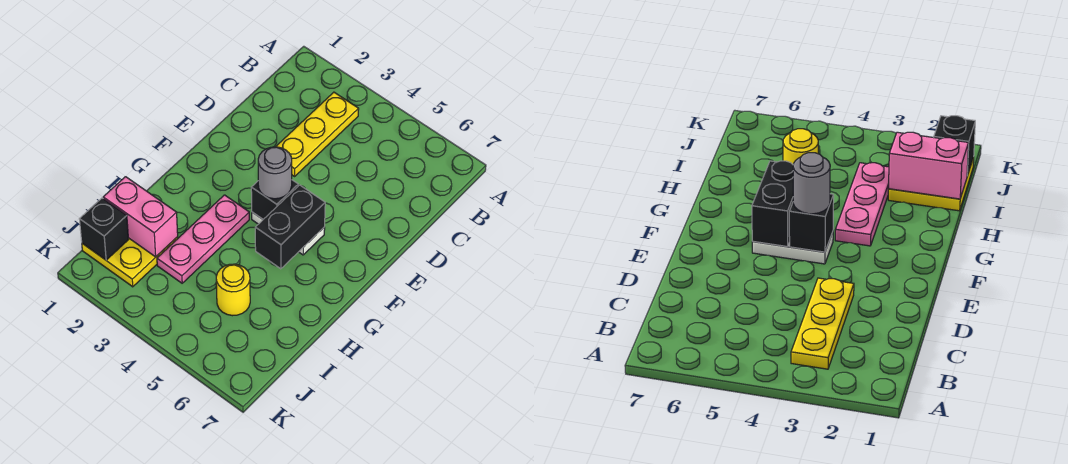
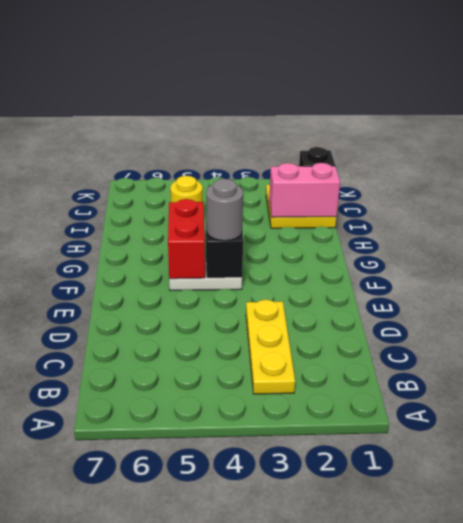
black 1x2 brick [255,185,325,269] -> red 1x2 brick [168,199,205,279]
pink 1x3 plate [157,195,249,283] -> none

